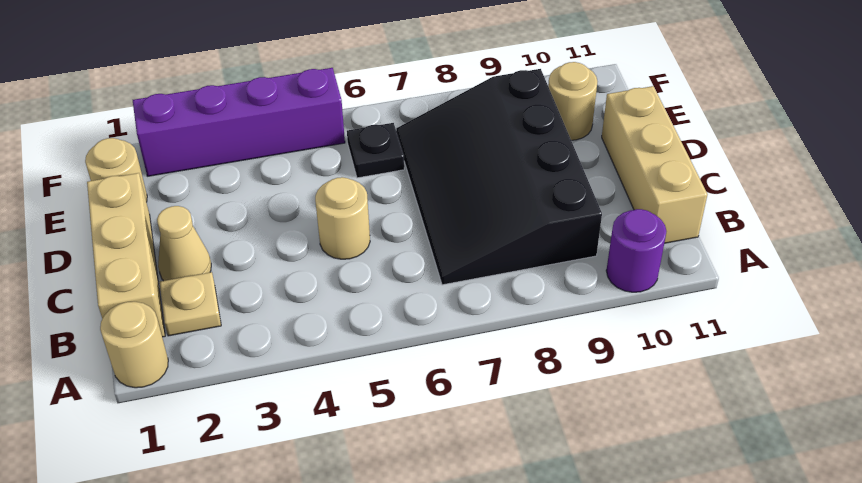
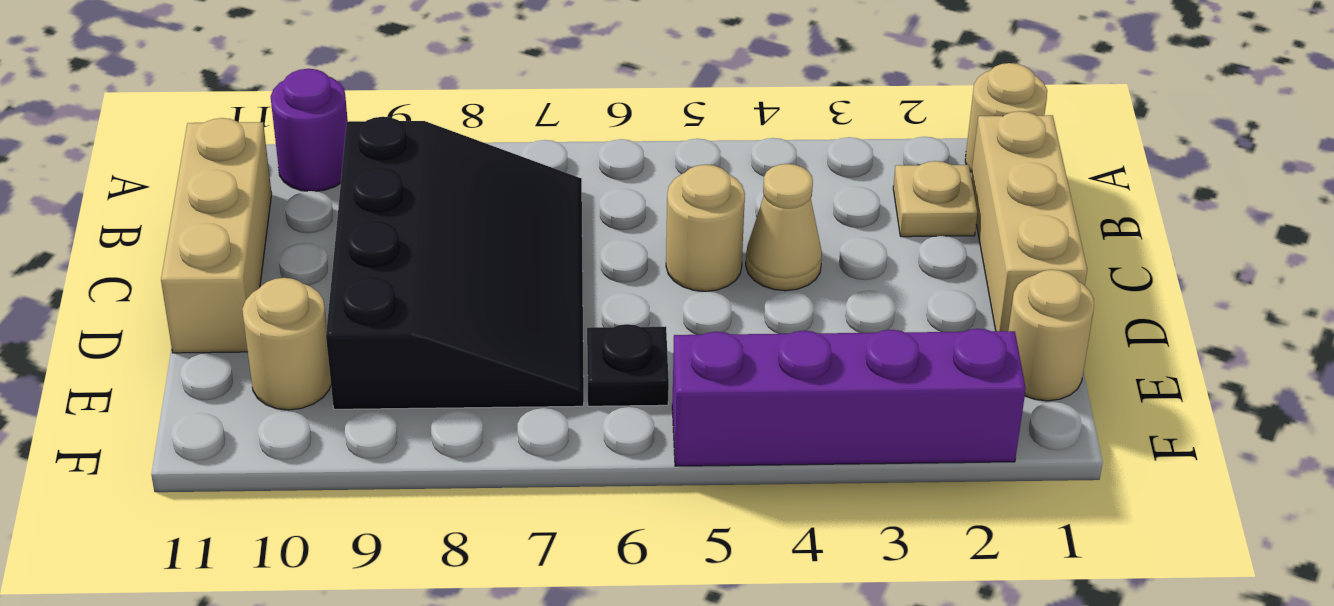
tan 1x1 cone [157,206,211,281] -> tan 1x1 cone moved to [746,164,822,291]

